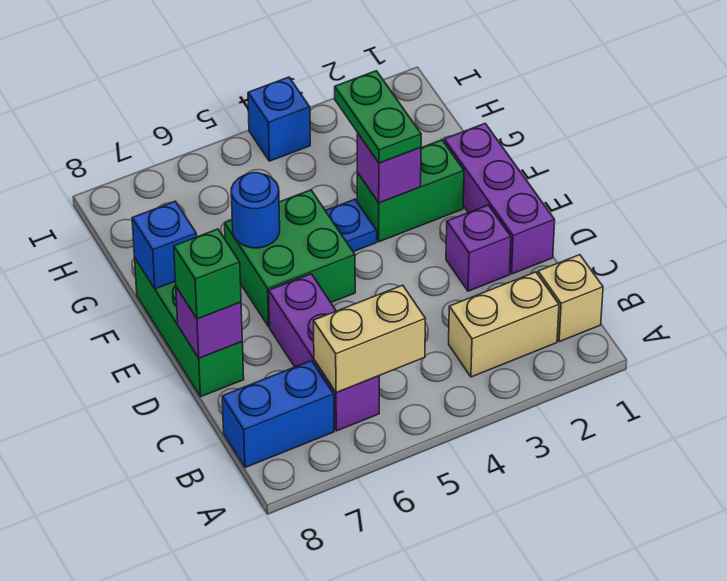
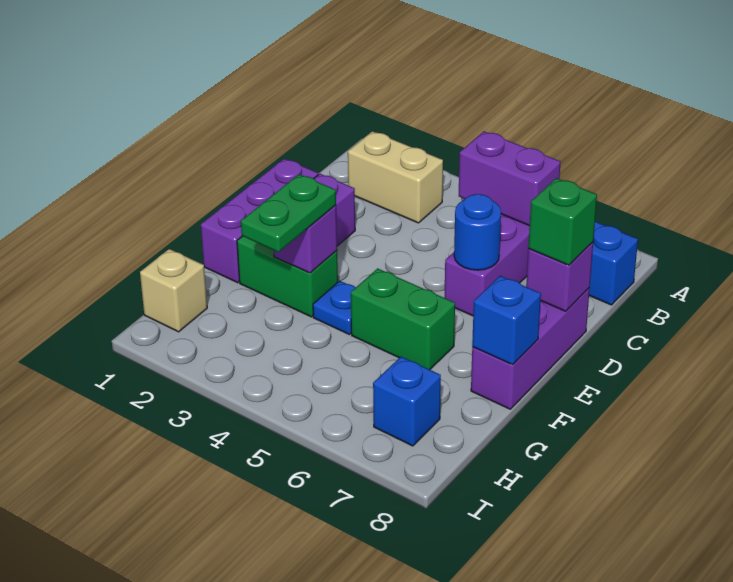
tan 1x1 brick [538,255,603,342] -> tan 1x1 brick moved to [140,249,207,332]
tan 1x2 brick [313,285,425,393] -> purple 1x2 brick [459,131,560,226]
green 1x3 brick [135,259,244,397] -> purple 1x3 brick [471,288,590,409]
green 2x2 brick [225,190,355,327] -> green 1x2 brick [351,268,455,370]
blue 1x1 round brick [231,173,280,248] -> blue 1x1 round brick moved to [454,194,501,270]
blue 1x1 brick [248,77,310,161] -> blue 1x1 brick moved to [373,357,441,446]

